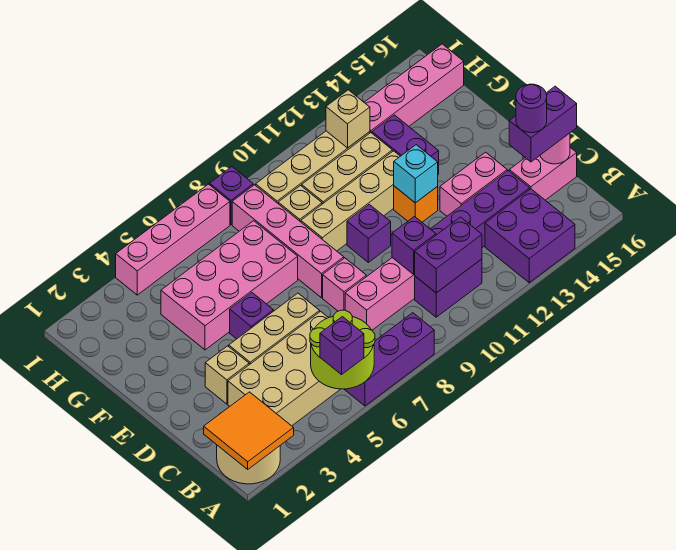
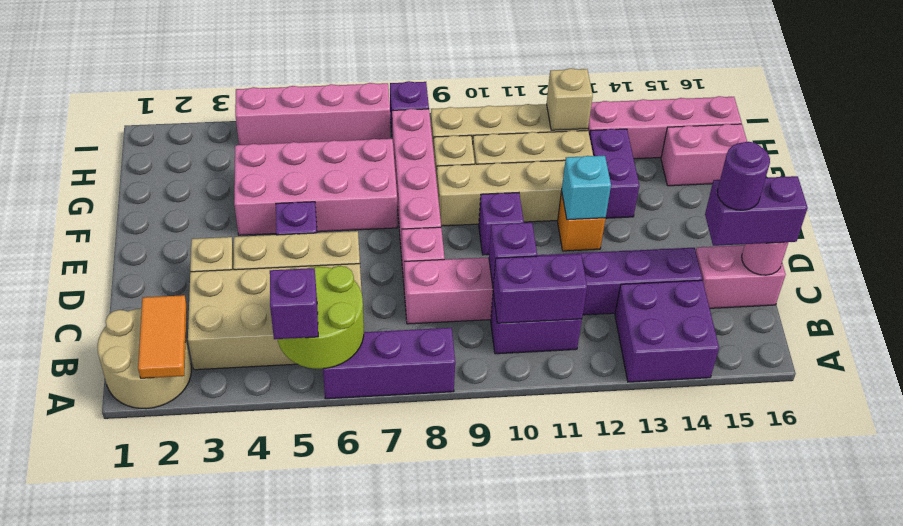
orange 2x2 tile [204,392,294,469] -> orange 1x2 tile [138,295,187,378]
pink 1x2 brick [440,152,507,216] -> pink 1x2 brick moved to [661,124,747,186]

